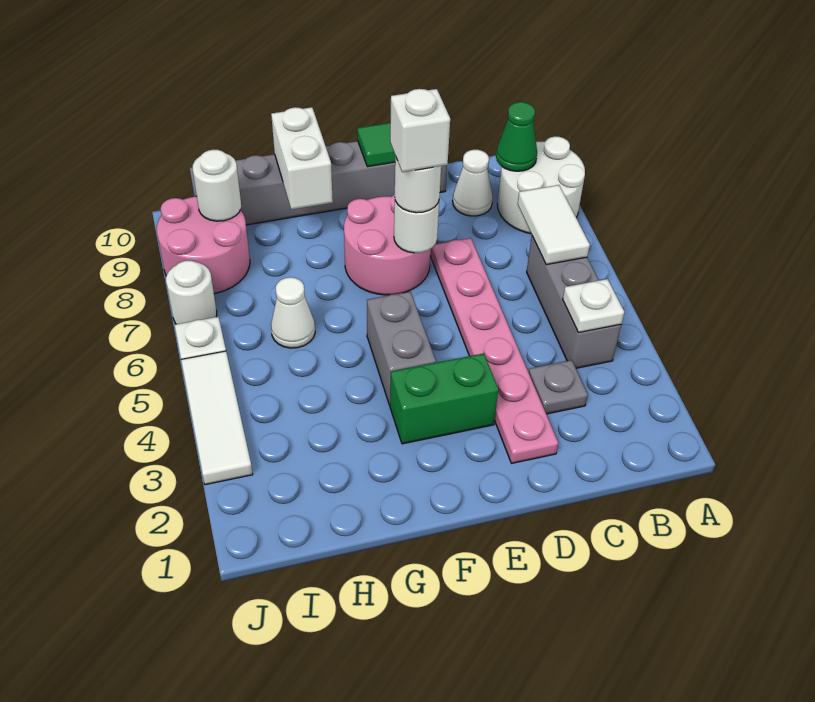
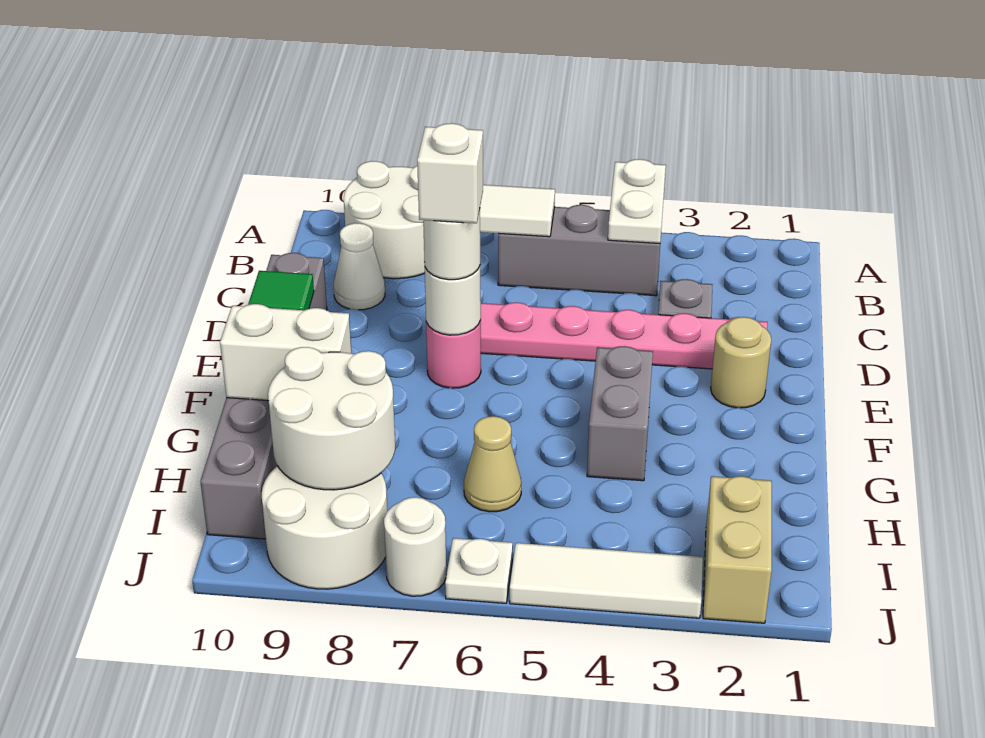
white 1x1 plate [563,279,624,333] -> white 1x2 plate [608,159,666,243]
green 1x1 cone [496,102,537,171] -> none
none -> tan 1x1 round brick [711,317,771,408]
green 1x2 brick [390,353,498,444] -> none
pink 2x2 round brick [344,194,431,295] -> pink 1x1 round brick [426,321,481,388]
grey 1x2 brick [367,292,436,405] -> grey 1x2 brick turned to [587,346,653,481]
white 1x1 cone [271,277,315,348] -> tan 1x1 cone [464,416,521,512]
none -> tan 1x2 brick [703,476,772,623]
pink 2x2 round brick [157,196,250,294] -> white 2x2 round brick [262,466,387,589]
white 1x1 round brick [193,150,241,221] -> white 2x2 round brick [268,347,395,490]

